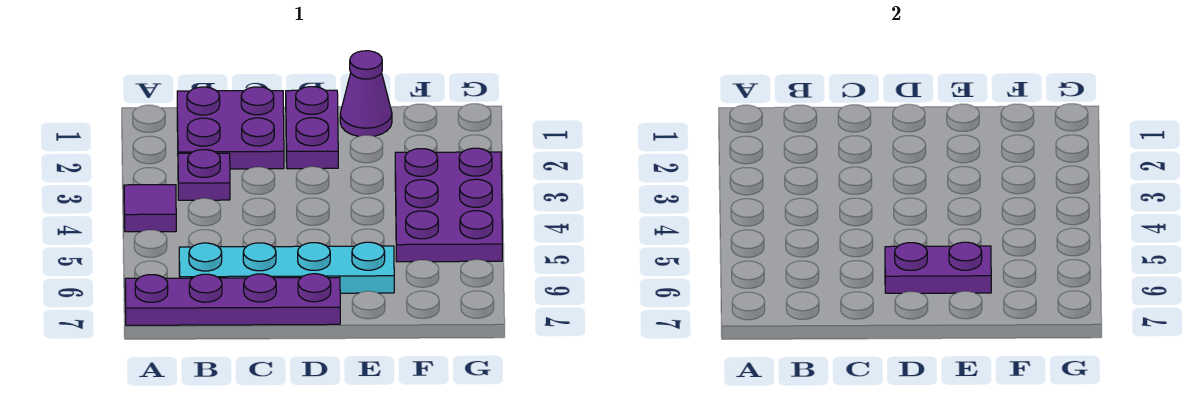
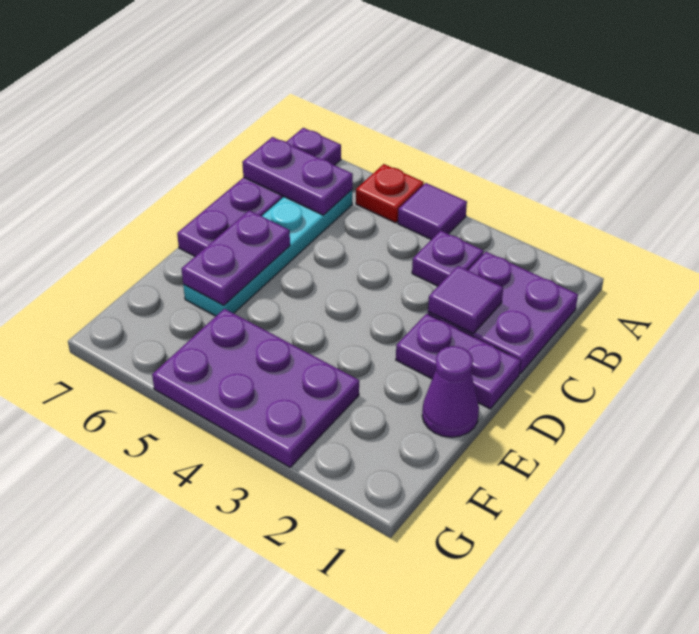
none -> red 1x1 plate [356,164,424,223]
none -> purple 1x2 plate [242,137,353,215]
none -> purple 1x1 tile [428,266,503,333]

